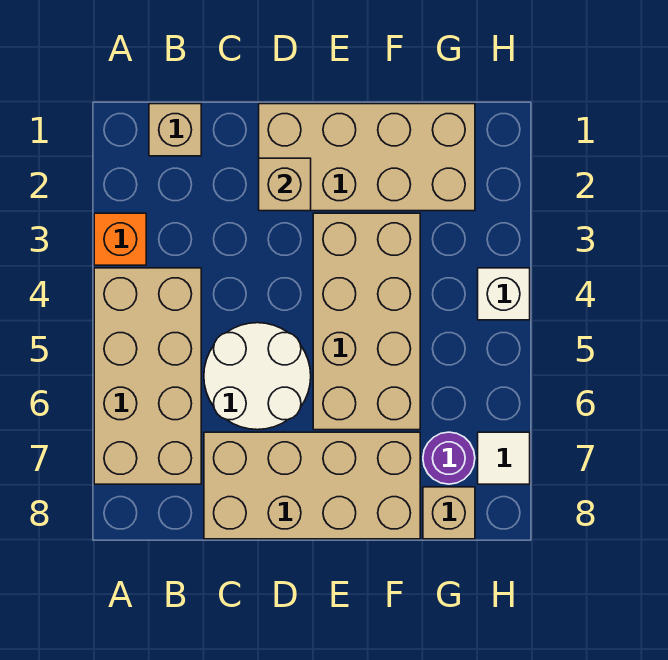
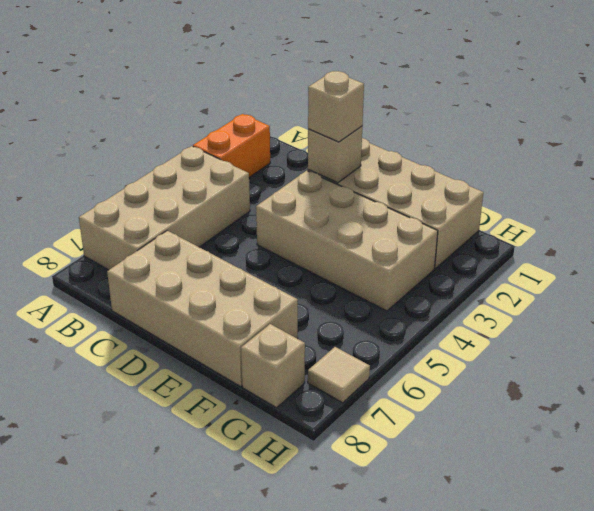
orange 1x1 brick [94,213,146,265] -> orange 1x2 brick [193,114,270,177]
tan 1x1 brick [149,104,201,156] -> tan 1x1 brick moved to [308,71,364,142]
white 2x2 round brick [204,323,311,430] -> none
tan 2x4 brick [313,213,420,430] -> tan 2x4 brick turned to [256,171,438,311]
purple 1x1 round brick [423,432,475,484] -> none
white 1x1 brick [478,268,530,320] -> none
white 1x1 tile [478,432,530,484] -> tan 1x1 tile [308,347,370,403]

